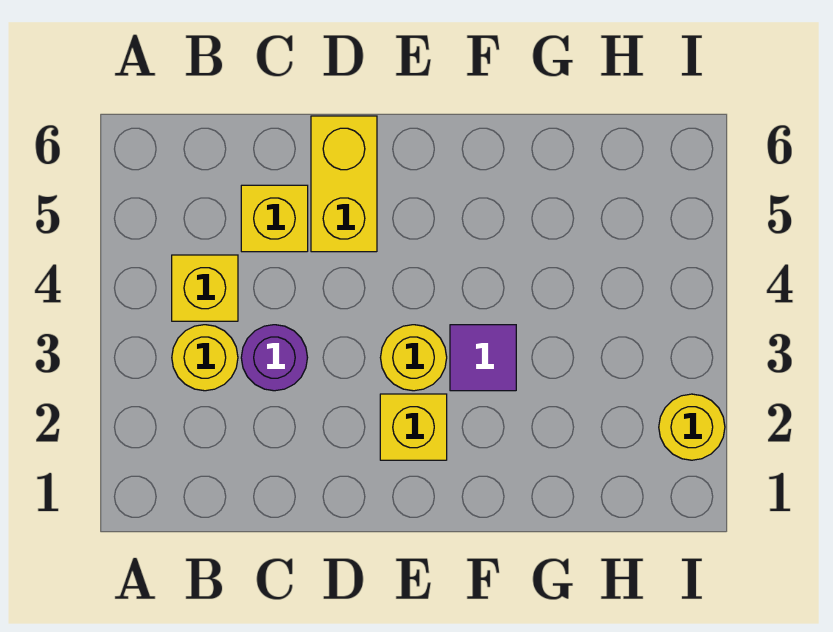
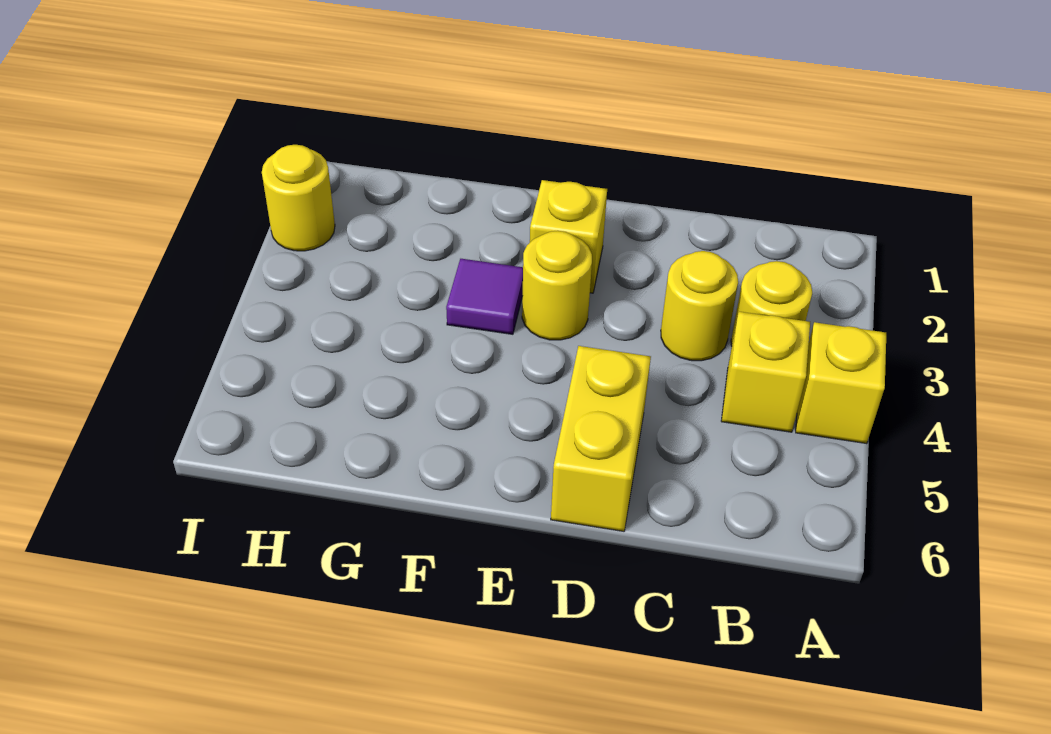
purple 1x1 round brick [241,325,308,391] -> yellow 1x1 round brick [661,251,738,361]
yellow 1x1 brick [241,185,308,252] -> yellow 1x1 brick moved to [796,322,886,444]

